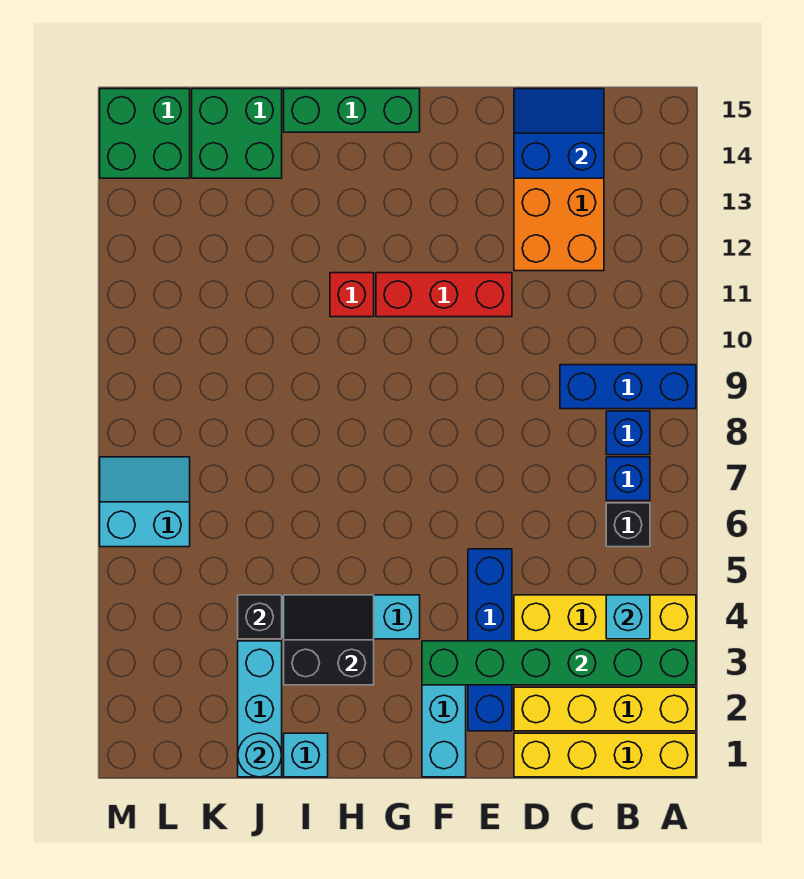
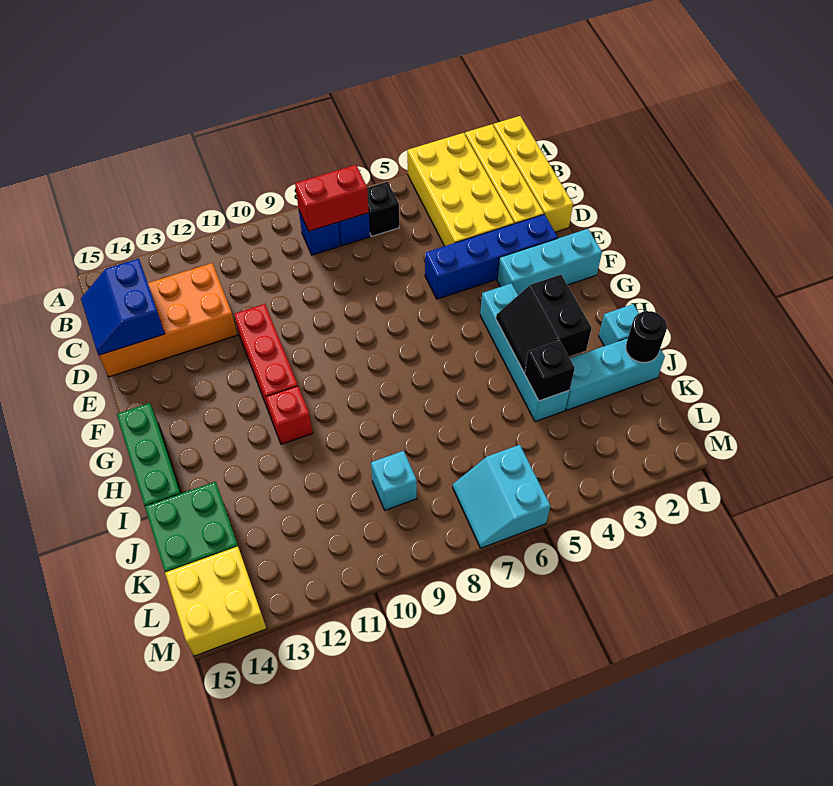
green 1x6 brick [422,641,696,685] -> none
blue 1x3 brick [560,365,696,409] -> none
cyan 1x1 brick [606,595,650,639] -> cyan 1x1 brick moved to [371,451,417,510]
none -> red 1x2 brick [295,165,369,231]
cyan 1x1 round brick [238,733,282,777] -> black 1x1 round brick [626,311,667,362]
green 2x2 brick [100,89,190,178] -> yellow 2x2 brick [165,546,266,656]

